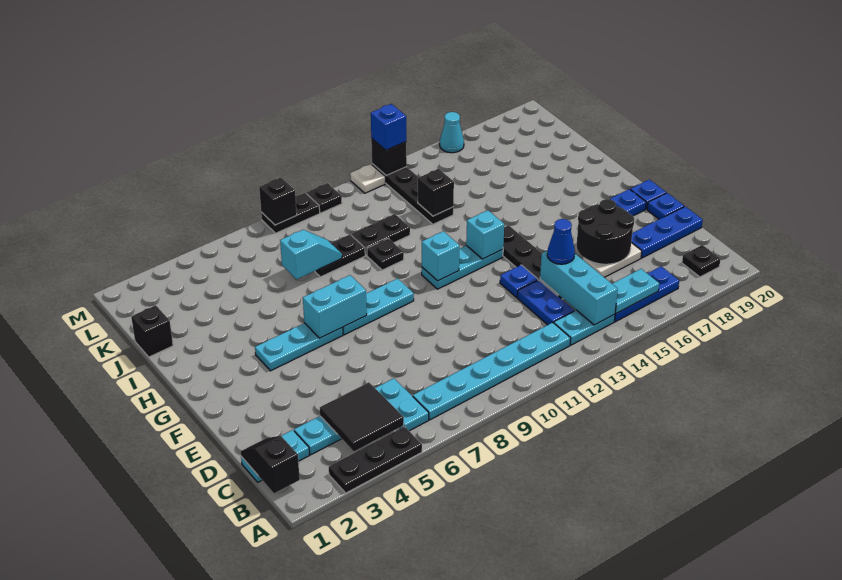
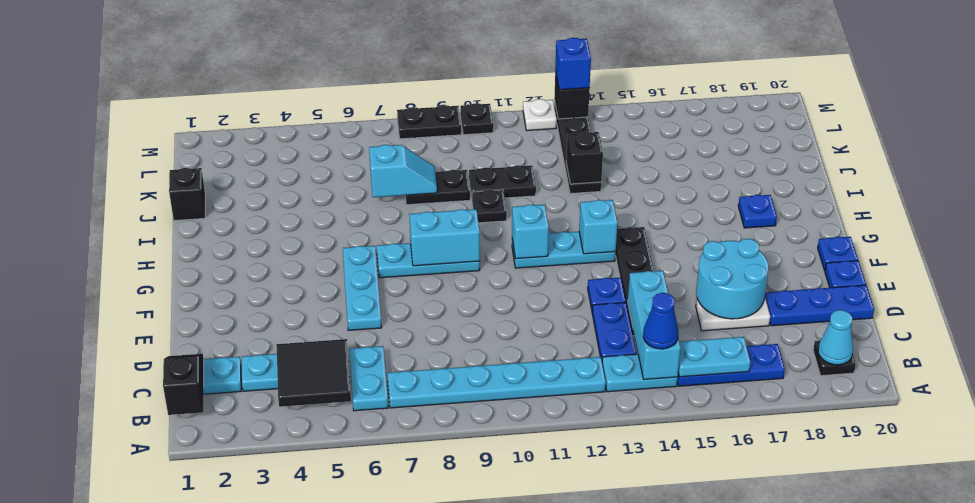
black 1x3 plate [329,427,422,493] -> none
blue 1x1 cone [547,219,575,264] -> blue 1x1 cone moved to [643,293,678,349]
black 2x2 round brick [577,199,634,264] -> cyan 2x2 round brick [696,239,769,319]
blue 1x1 plate [610,189,646,216] -> blue 1x1 plate moved to [738,195,777,228]
cyan 1x3 plate [255,323,343,371] -> cyan 1x3 plate turned to [343,246,382,330]
cyan 1x2 brick [303,275,367,338] -> cyan 1x2 brick moved to [409,209,480,266]
black 1x1 brick [259,177,297,225] -> none
cyan 1x1 cone [440,112,464,153] -> cyan 1x1 cone moved to [818,310,853,365]

